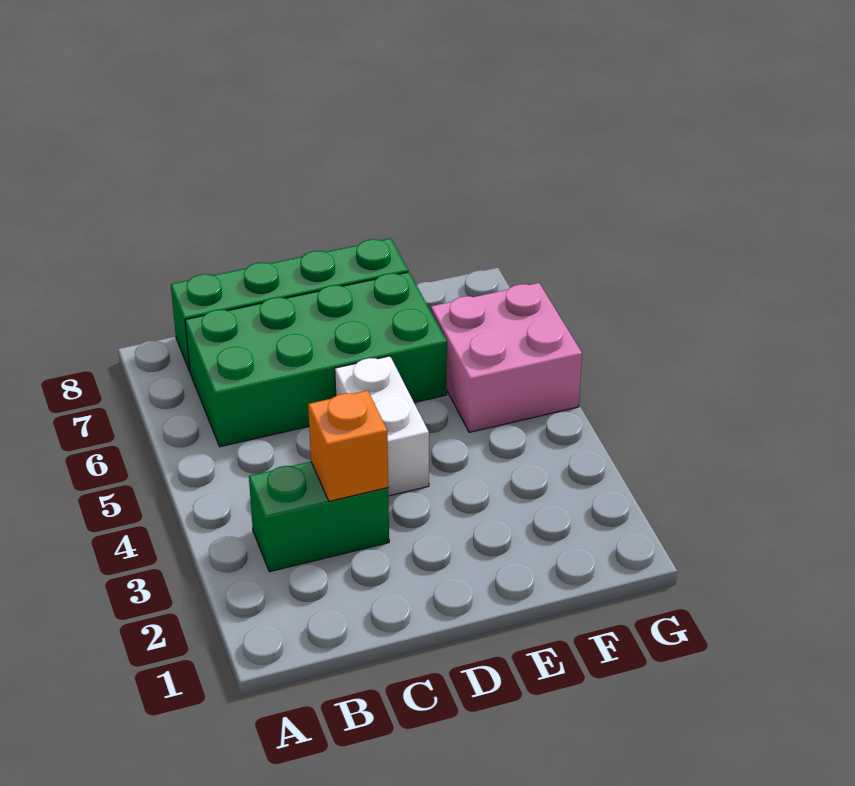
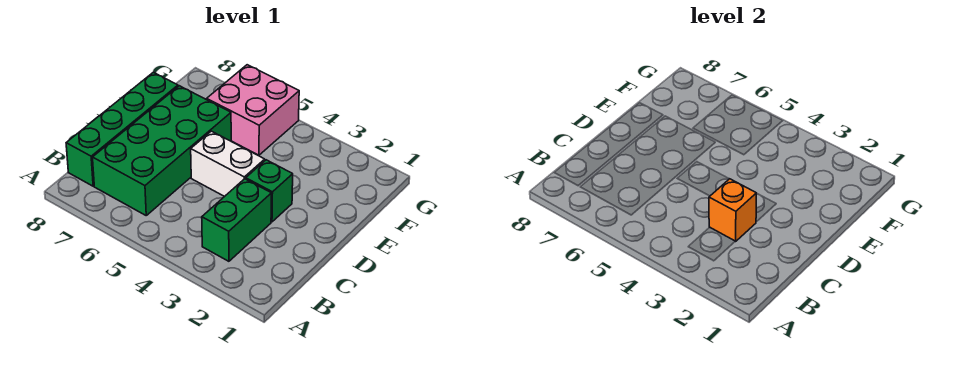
none -> green 1x1 brick [246,160,293,222]

